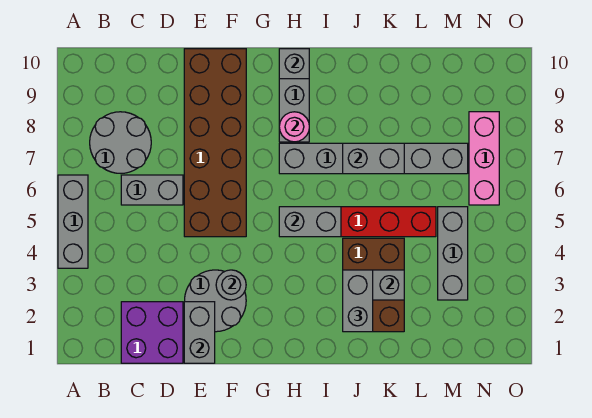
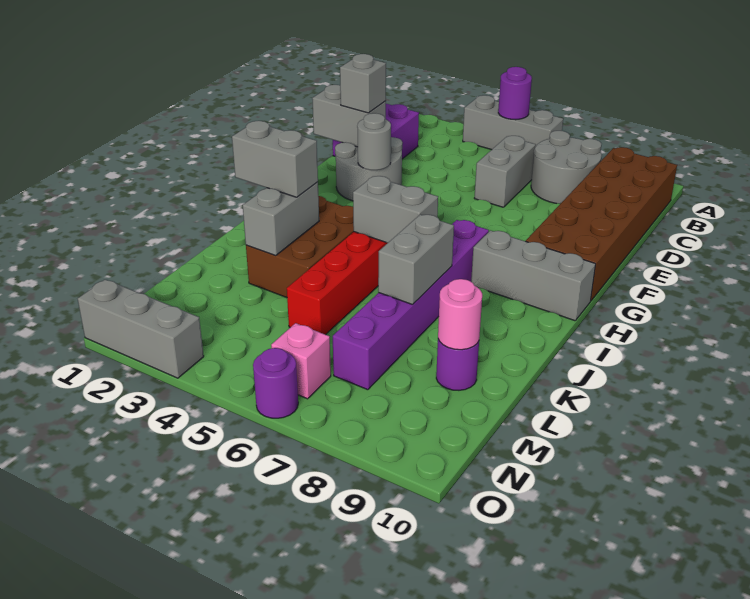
none -> purple 1x1 round brick [498,67,532,120]
brown 2x6 brick [184,49,246,237] -> brown 2x6 brick turned to [526,147,677,300]
grey 1x2 brick [279,207,341,237] -> grey 1x2 brick turned to [353,176,438,243]
grey 1x6 brick [279,143,468,174] -> purple 1x6 brick [333,220,489,390]
pink 1x1 round brick [279,112,309,142] -> pink 1x1 round brick moved to [438,279,482,350]
grey 1x1 brick [279,49,309,79] -> grey 1x1 brick moved to [340,54,386,113]
brown 2x3 brick [343,238,404,332] -> brown 2x3 brick turned to [246,196,354,297]
none -> purple 1x1 round brick [436,339,479,390]
grey 1x3 brick [438,207,468,300] -> grey 1x3 brick moved to [78,279,204,378]
pink 1x3 brick [469,112,499,205] -> pink 1x1 brick [271,323,331,399]
none -> purple 1x1 round brick [253,348,298,418]

